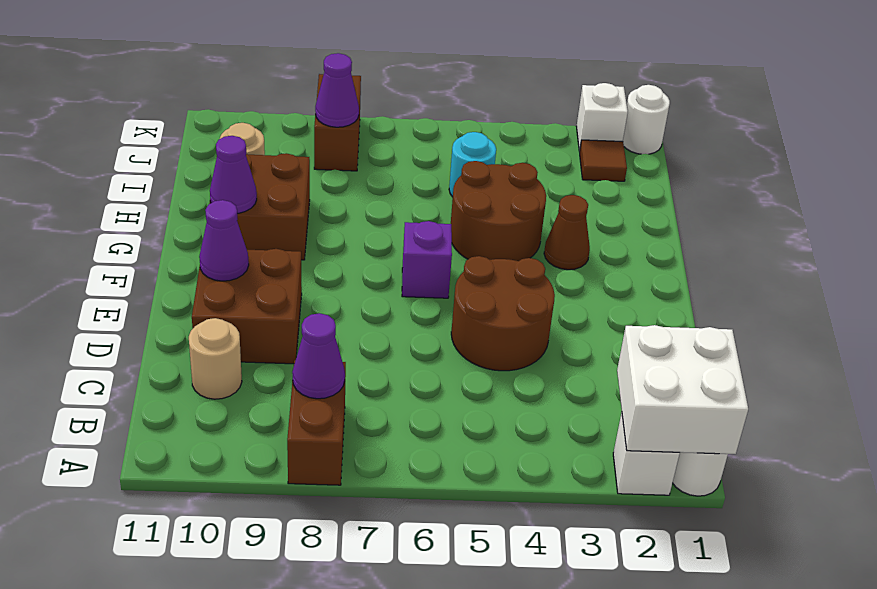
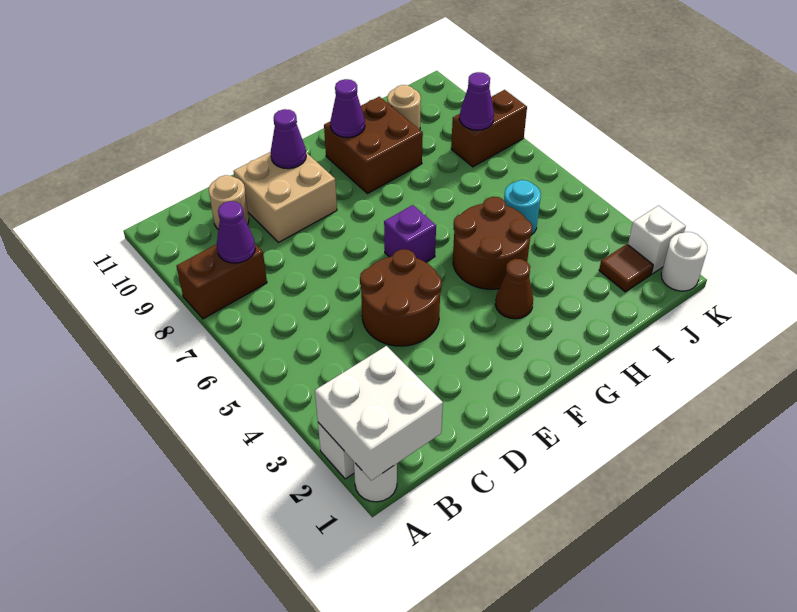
brown 2x2 brick [192,249,302,364] -> tan 2x2 brick [234,152,337,242]

